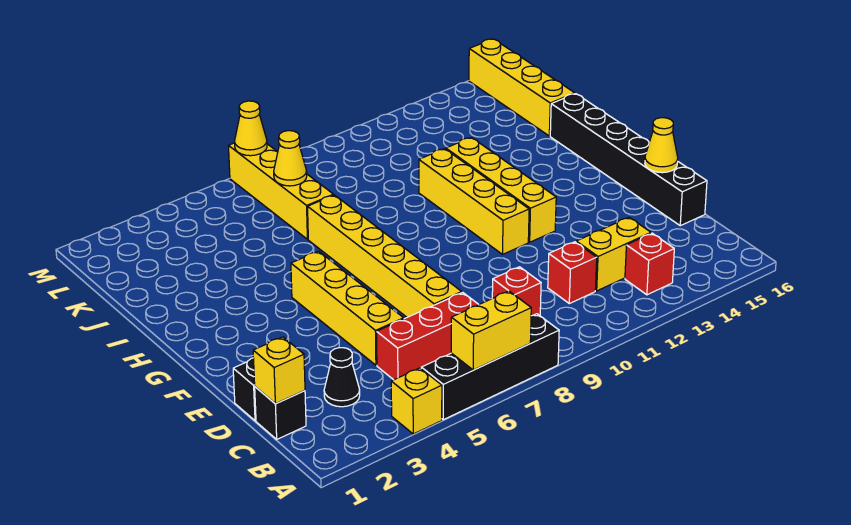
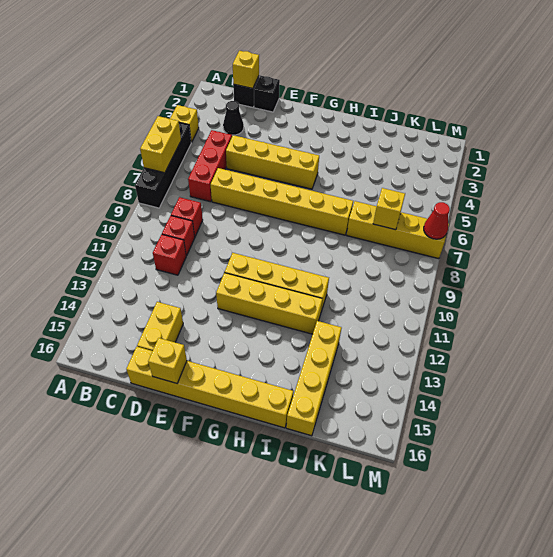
red 1x1 brick [625,233,674,295] -> red 1x1 brick moved to [162,216,195,256]
yellow 1x2 brick [576,217,651,291] -> yellow 1x2 brick moved to [137,302,183,351]
black 1x6 brick [550,94,707,226] -> yellow 1x6 brick [126,347,293,428]
yellow 1x1 cone [645,118,678,173] -> yellow 1x1 brick [148,338,187,383]
yellow 1x4 brick [469,39,575,136] -> yellow 1x4 brick turned to [286,321,341,436]
yellow 1x1 cone [274,131,307,186] -> yellow 1x1 brick [373,188,405,230]
yellow 1x1 cone [235,101,267,156] -> red 1x1 cone [424,202,450,239]

